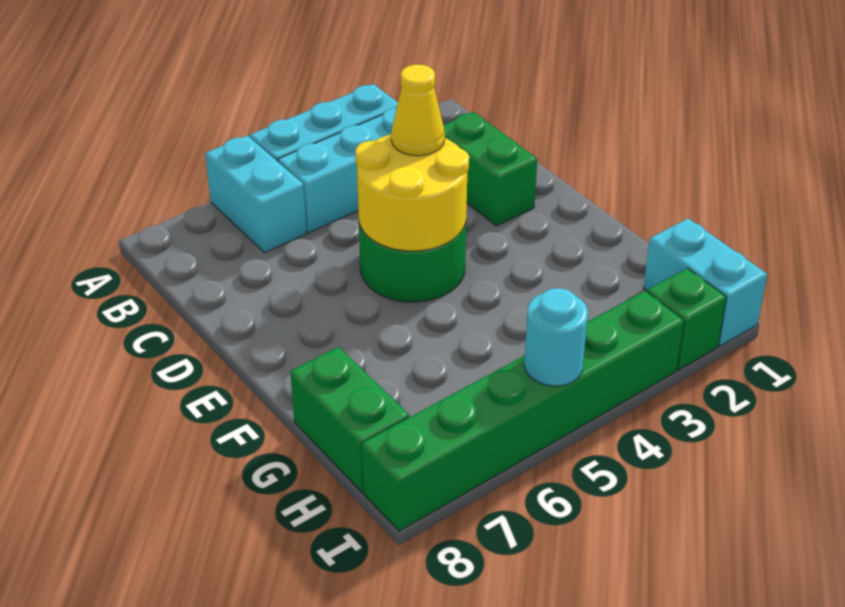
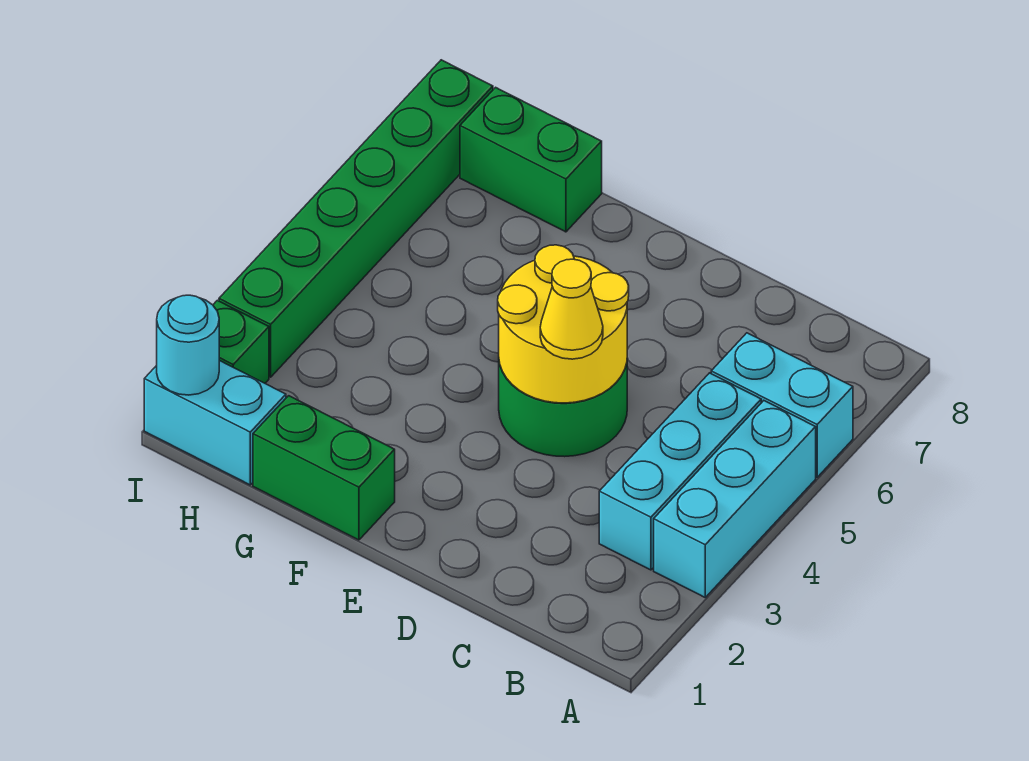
green 1x2 brick [443,112,537,226] -> green 1x2 brick moved to [253,396,395,540]
cyan 1x1 round brick [524,288,588,386] -> cyan 1x1 round brick moved to [157,295,219,395]

